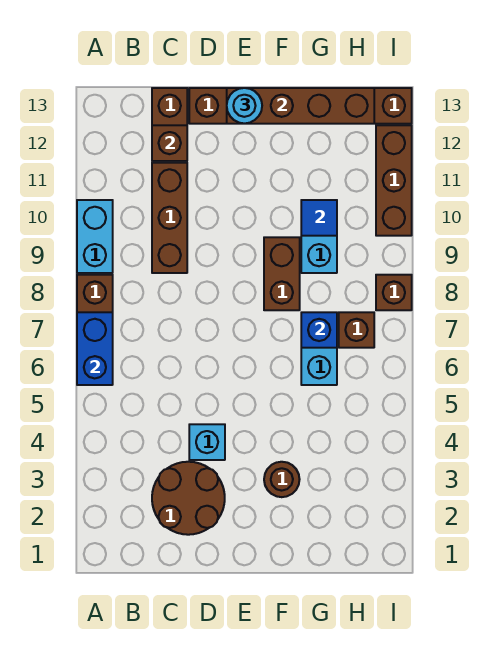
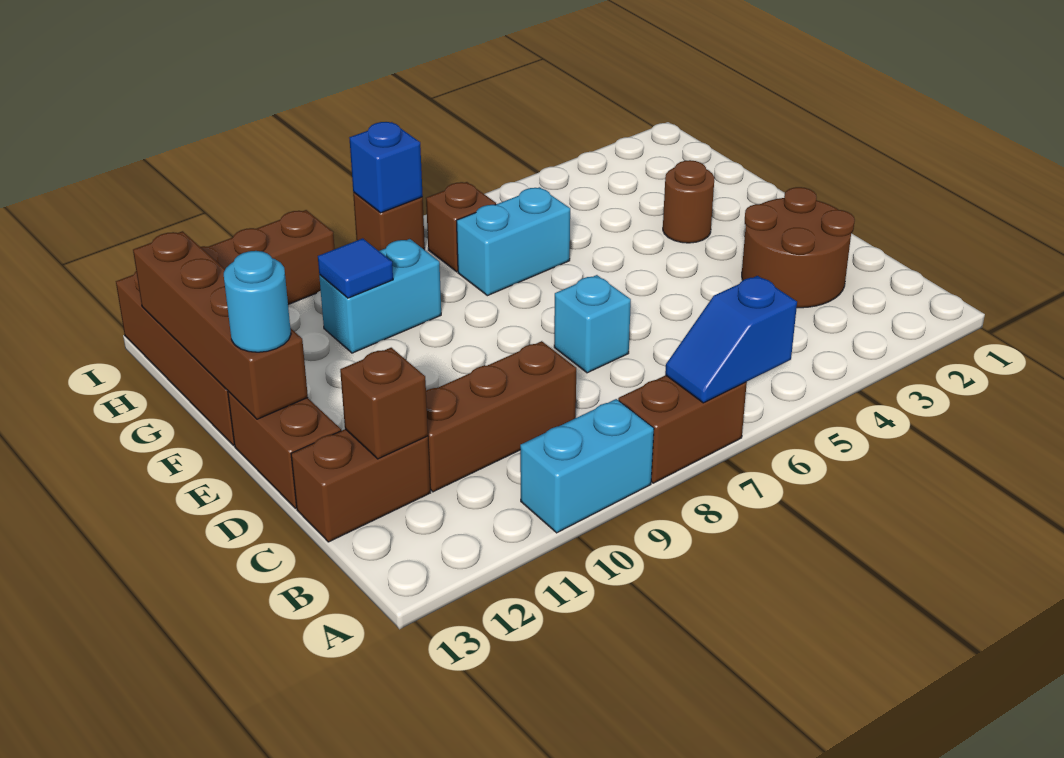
blue 1x2 brick [77,312,113,385] -> blue 1x2 slope [665,276,797,403]
cyan 1x1 brick [189,424,225,460] -> cyan 1x1 brick moved to [554,275,631,373]
brown 1x2 brick [264,237,300,310] -> none
blue 1x1 brick [301,312,337,348] -> blue 1x1 brick moved to [350,122,423,213]

